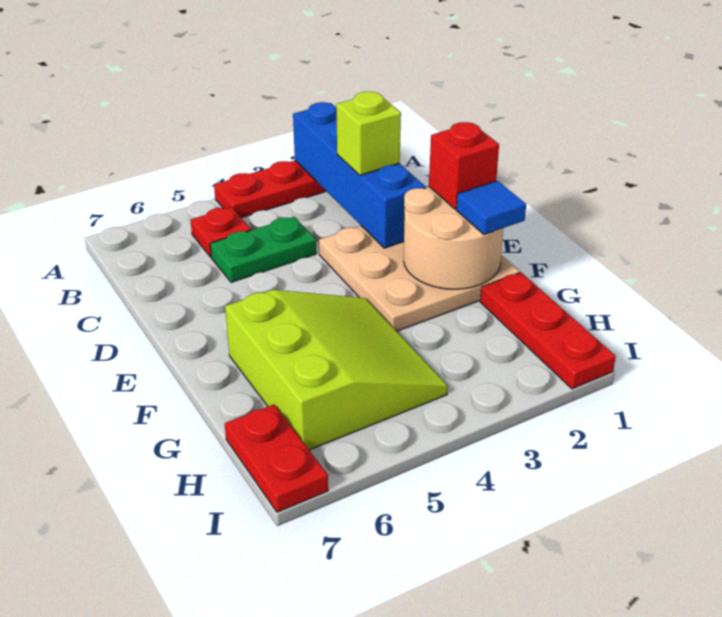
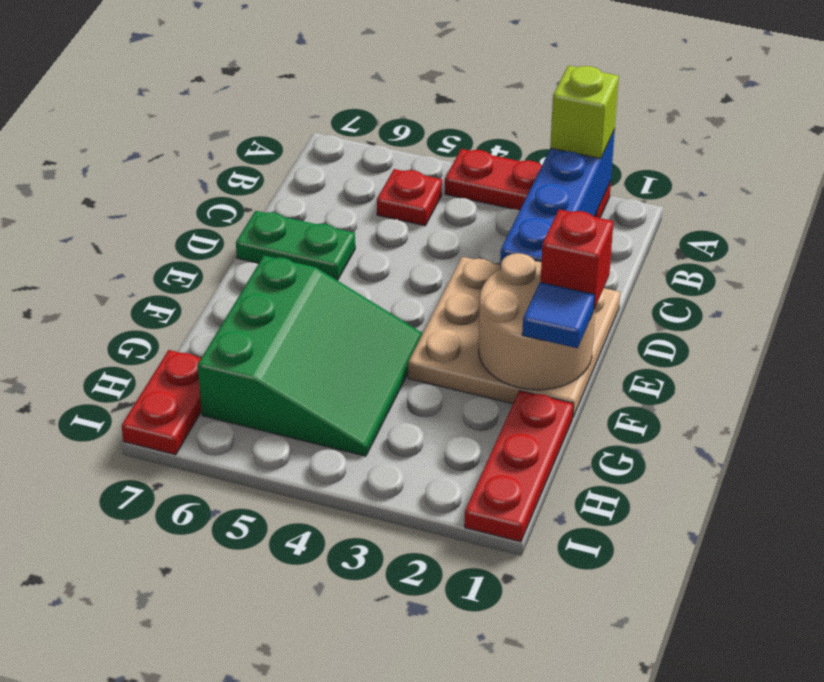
lime 1x1 brick [336,92,401,175] -> lime 1x1 brick moved to [550,66,619,159]
green 1x2 plate [210,217,316,282] -> green 1x2 plate moved to [236,211,355,280]
lime 3x3 slope [225,290,448,450] -> green 3x3 slope [198,256,423,456]

